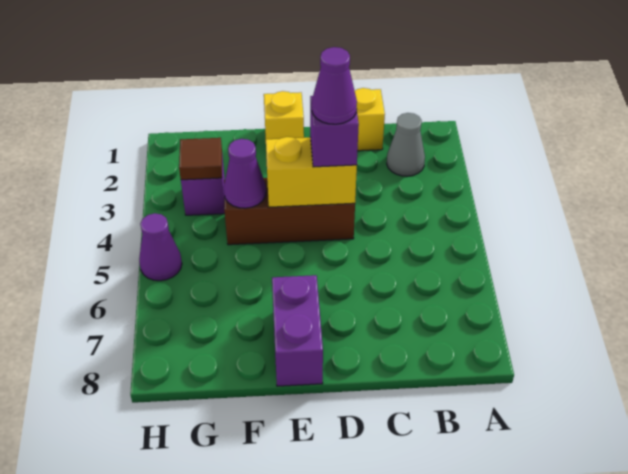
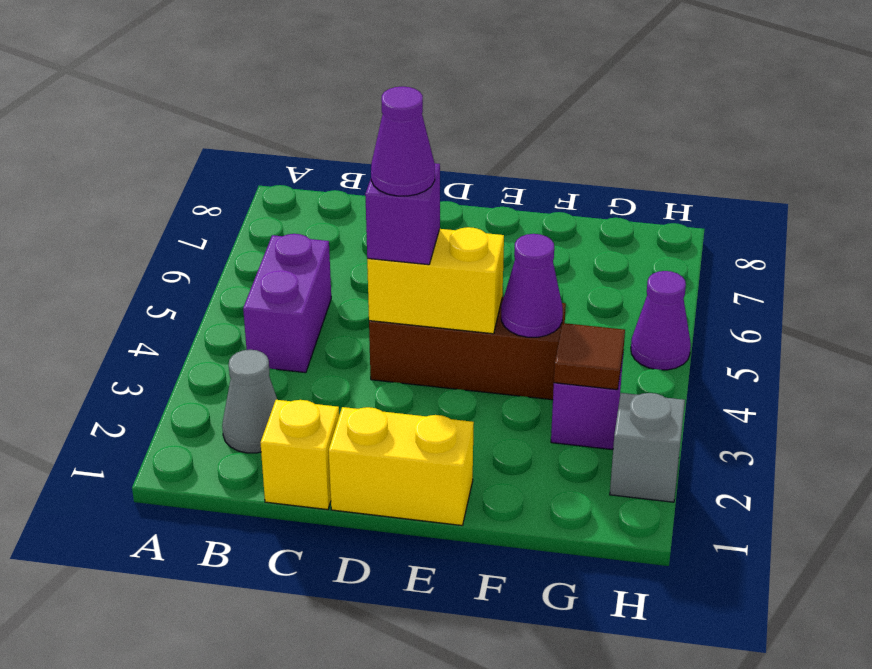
yellow 1x1 brick [264,91,304,139] -> yellow 1x2 brick [329,407,474,525]
purple 1x2 brick [272,275,323,386] -> purple 1x2 brick moved to [243,234,331,373]
none -> grey 1x1 brick [610,393,685,502]

